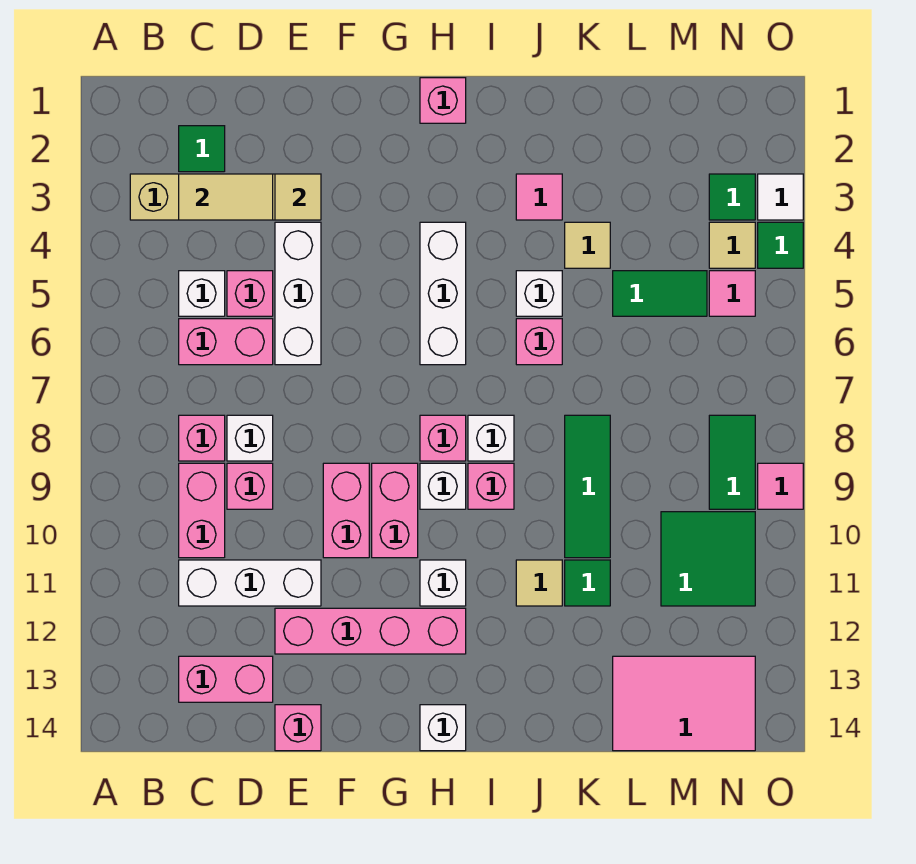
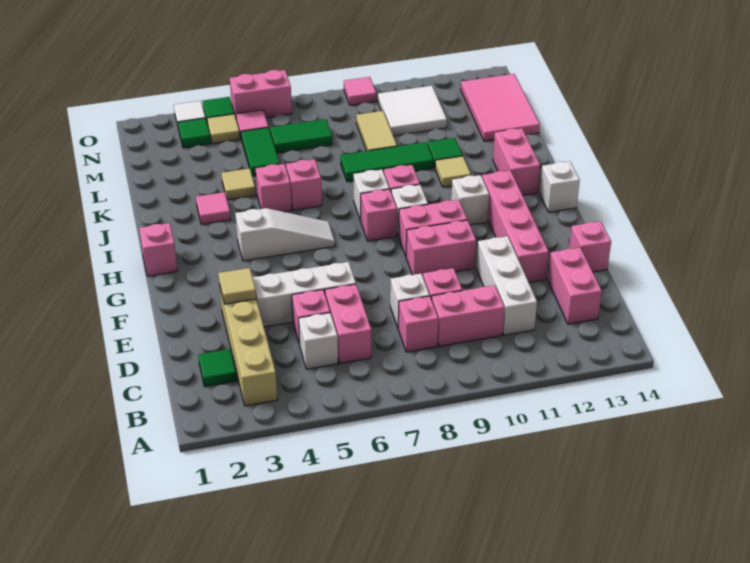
tan 1x2 tile [179,174,273,220] -> tan 1x2 tile moved to [356,111,397,151]
white 1x3 brick [420,222,466,365] -> white 1x3 slope [235,208,335,261]
none -> pink 1x2 brick [493,128,540,195]
white 1x1 brick [516,271,562,316] -> pink 1x1 brick [256,164,292,212]
green 2x2 tile [661,512,755,606] -> white 2x2 tile [378,86,447,136]
green 1x2 tile [709,415,755,509] -> green 1x2 tile moved to [270,119,332,153]
none -> pink 1x2 brick [230,70,292,118]

